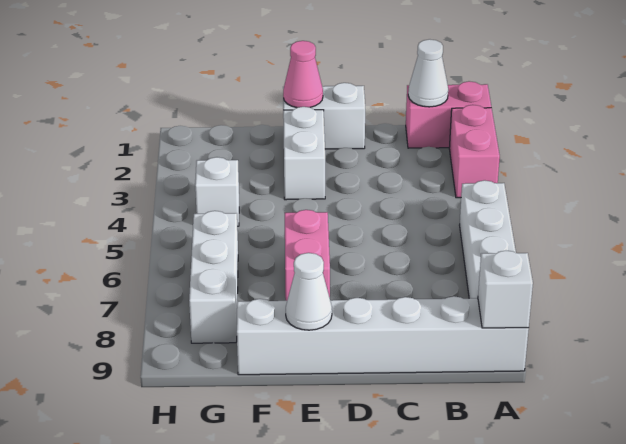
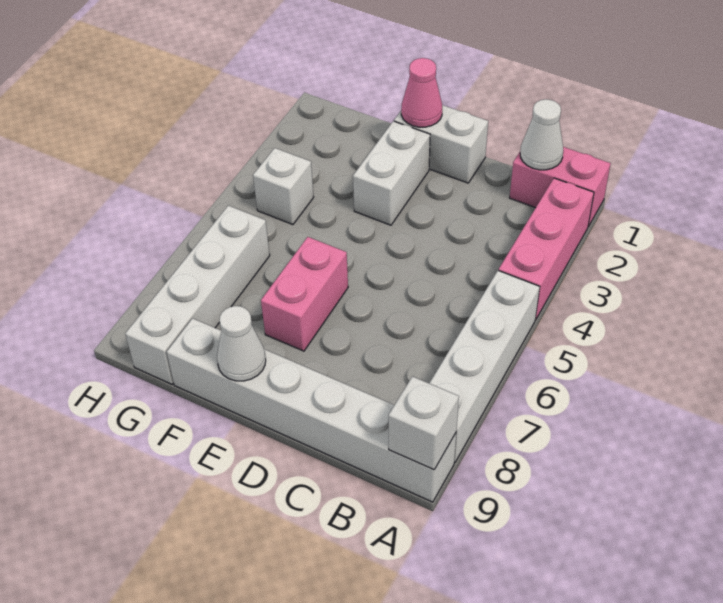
pink 1x2 brick [449,105,500,198] -> pink 1x3 brick [499,178,594,320]
white 1x3 brick [189,211,238,343] -> white 1x4 brick [125,205,270,384]

